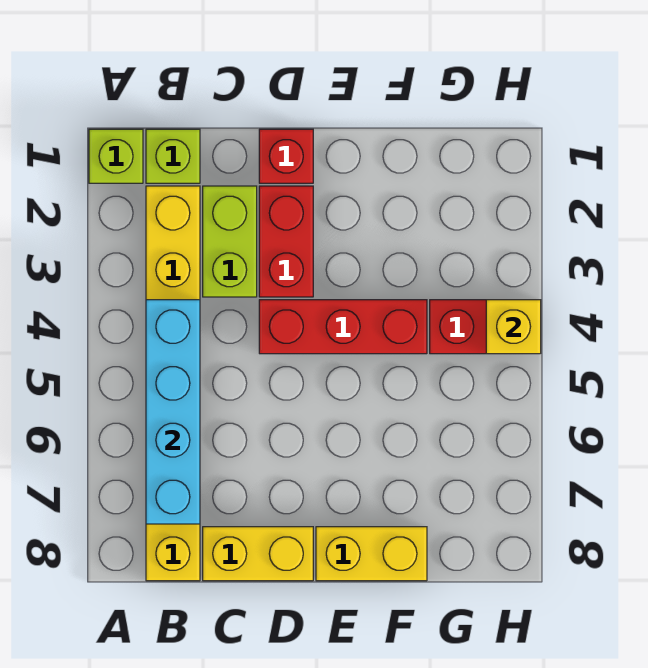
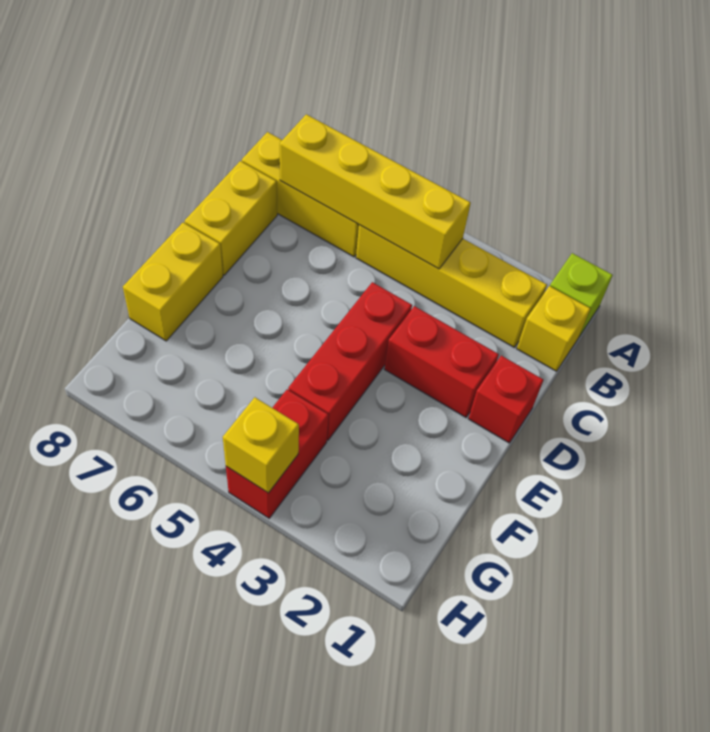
lime 1x1 brick [146,129,200,183] -> yellow 1x1 brick [517,286,591,371]
cyan 1x4 brick [146,300,200,524] -> yellow 1x4 brick [280,114,471,269]
lime 1x2 brick [203,186,257,297] -> none

